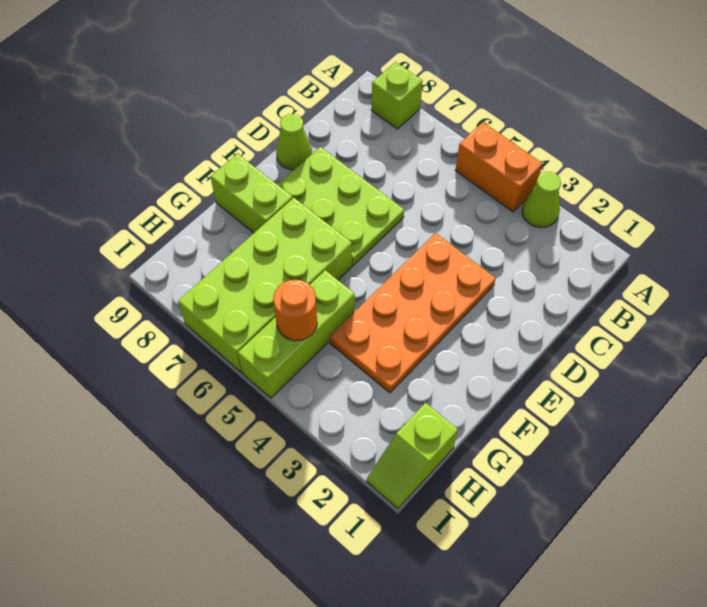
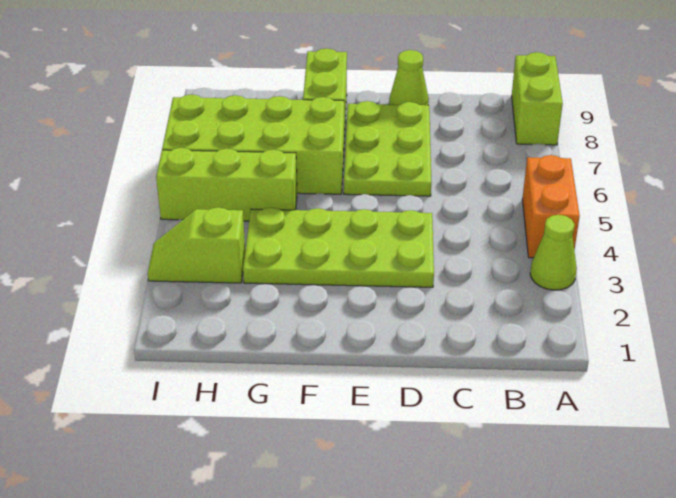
lime 1x1 brick [371,62,423,129] -> lime 1x2 brick [512,52,563,145]
orange 2x4 plate [329,233,496,393] -> lime 2x4 plate [243,207,434,287]
lime 1x2 slope [367,403,458,509] -> lime 1x2 slope moved to [148,207,245,283]
orange 1x1 round brick [273,280,317,341] -> none

